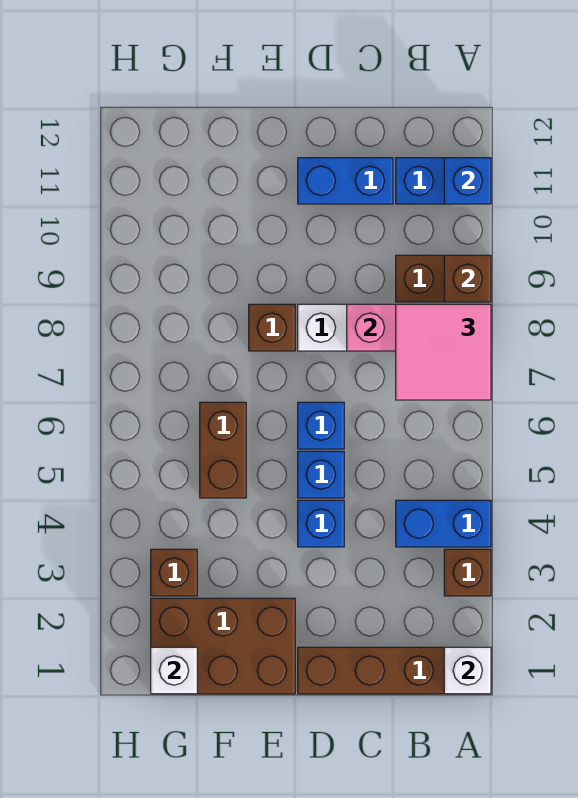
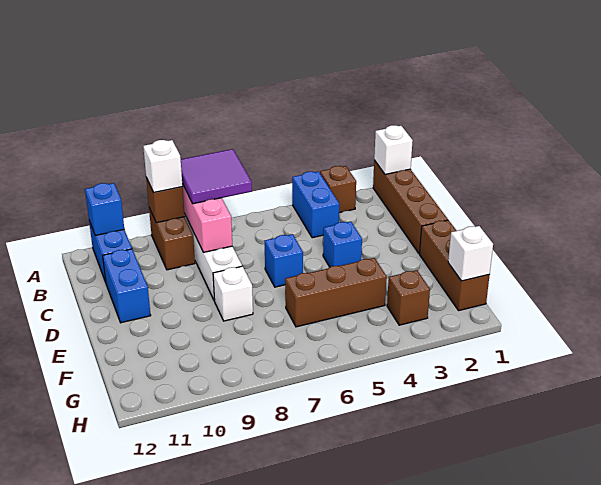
pink 2x2 tile [396,304,491,400] -> purple 2x2 tile [181,149,252,204]
none -> white 1x1 brick [143,140,183,192]
blue 1x1 brick [298,451,344,498] -> none
brown 2x3 brick [151,598,295,694] -> brown 1x3 brick [420,220,490,311]
brown 1x1 brick [249,304,295,351] -> white 1x1 brick [213,266,253,321]
brown 1x2 brick [200,402,246,498] -> brown 1x3 brick [285,258,387,327]

